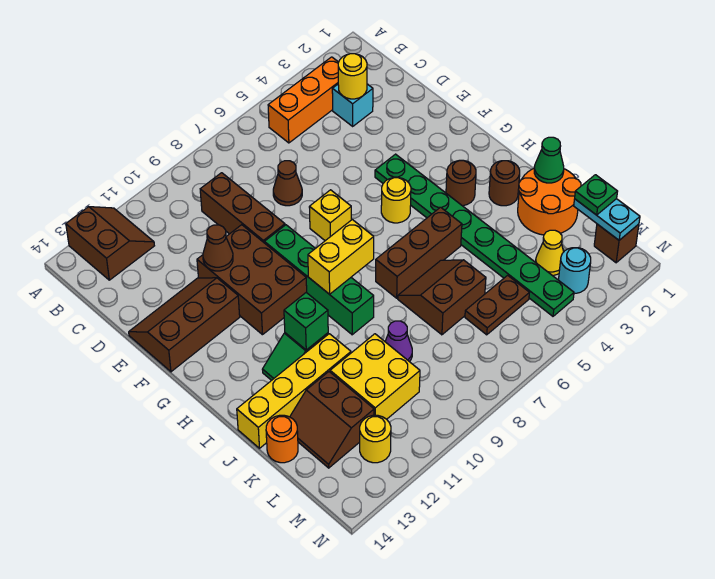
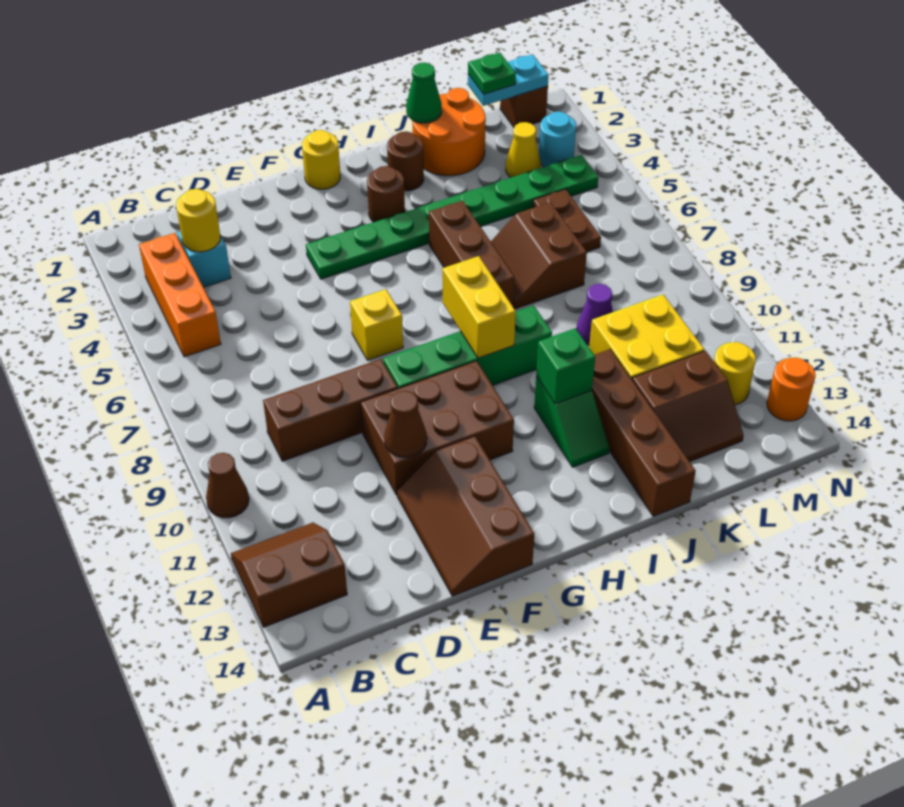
brown 1x1 cone [273,161,302,206] -> brown 1x1 cone moved to [206,453,249,518]
yellow 1x1 round brick [381,178,411,223] -> yellow 1x1 round brick moved to [302,130,340,189]
yellow 1x4 brick [237,334,351,448] -> brown 1x4 brick [592,349,696,516]
orange 1x1 round brick [266,415,298,463] -> orange 1x1 round brick moved to [767,357,816,421]

